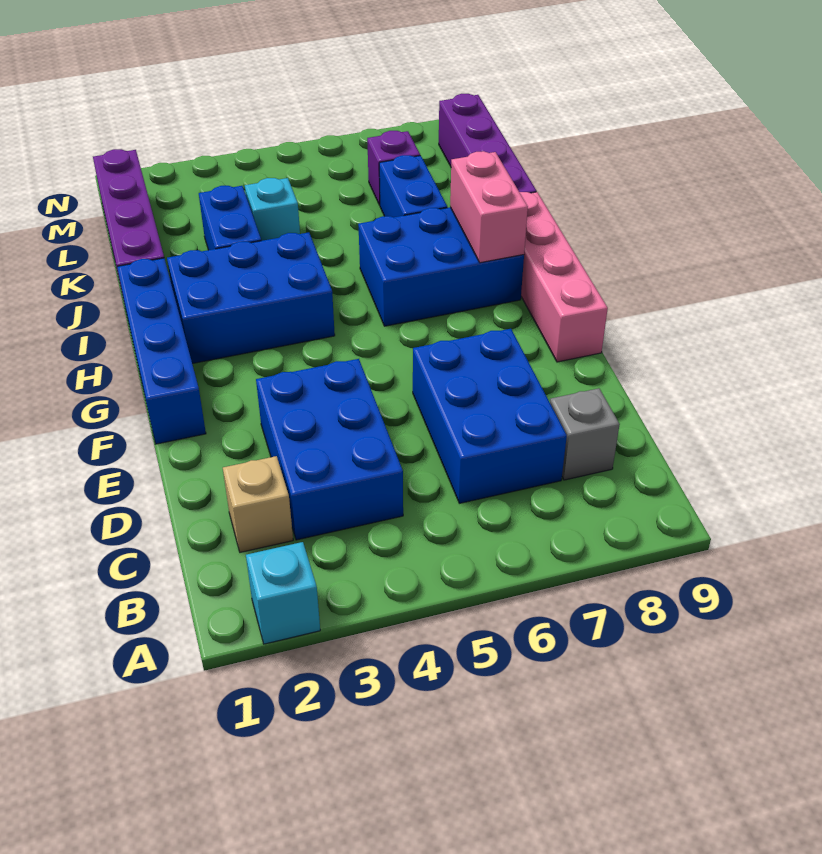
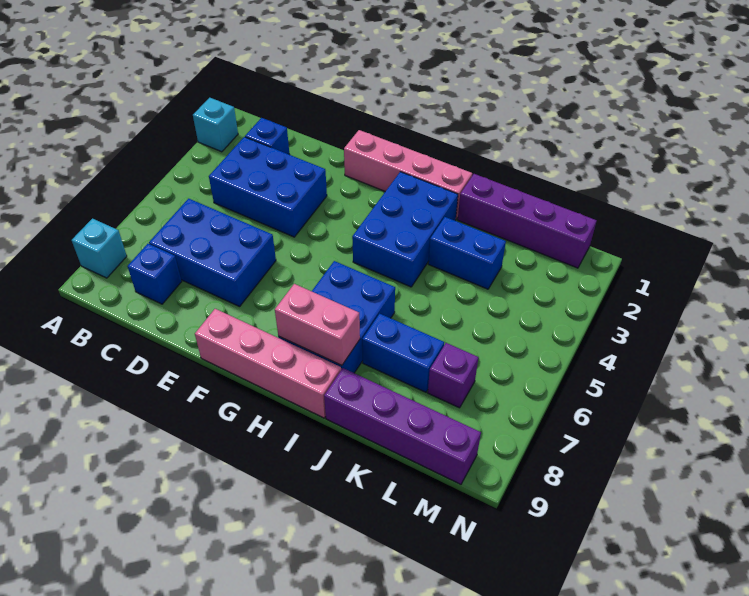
tan 1x1 brick [223,456,293,552] -> blue 1x1 brick [245,118,289,154]
grey 1x1 brick [550,388,620,480] -> blue 1x1 brick [127,244,182,304]
blue 1x4 brick [117,258,206,444] -> pink 1x4 brick [344,130,472,219]
cyan 1x1 brick [245,178,300,241] -> cyan 1x1 brick moved to [72,219,127,278]

